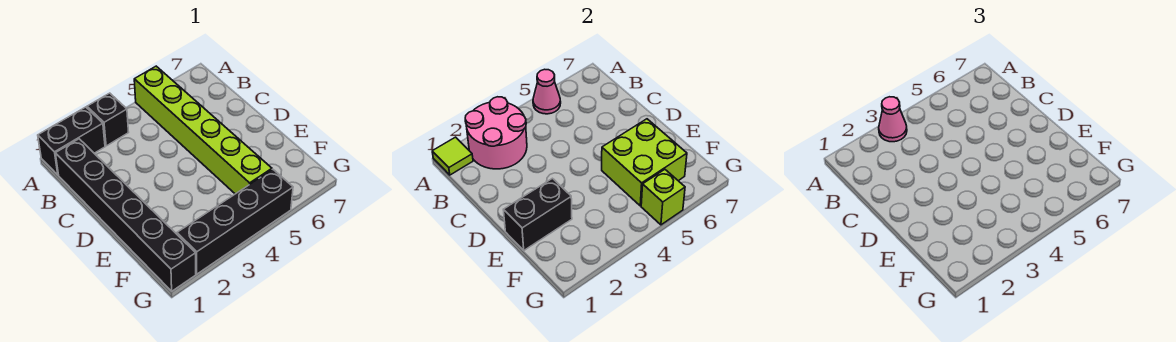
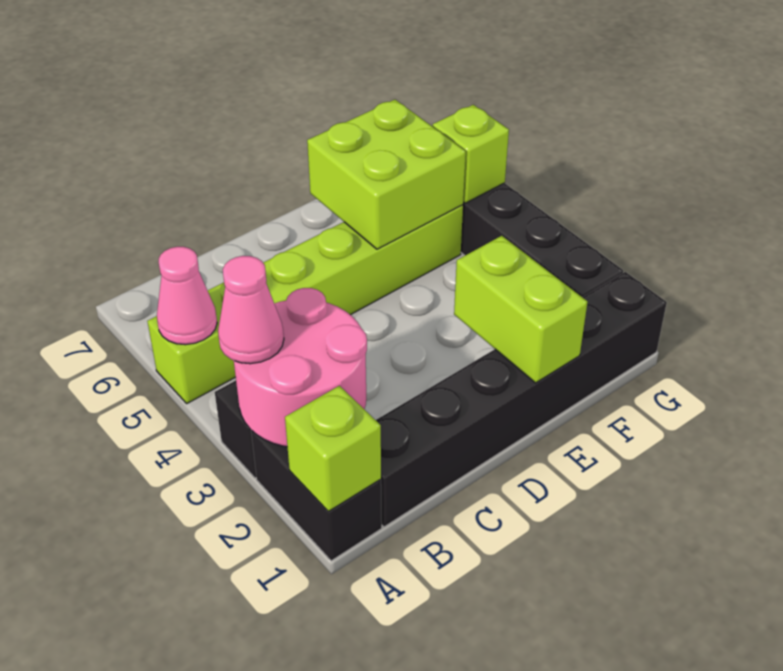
lime 1x1 tile [432,137,473,175] -> lime 1x1 brick [285,386,381,511]
black 1x2 brick [503,178,572,250] -> lime 1x2 brick [454,236,587,383]

